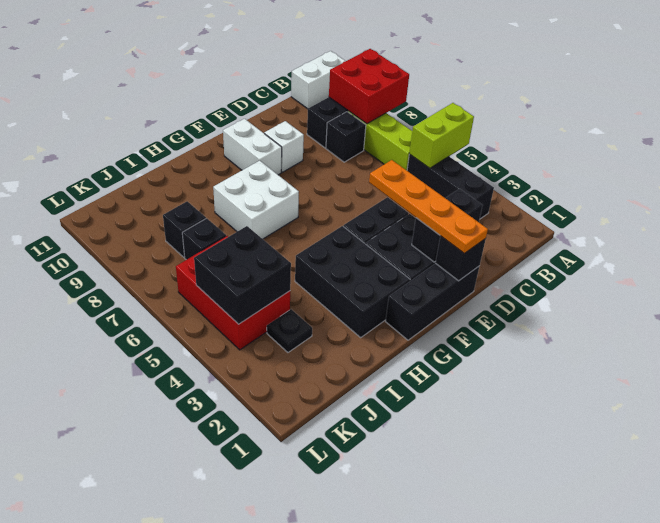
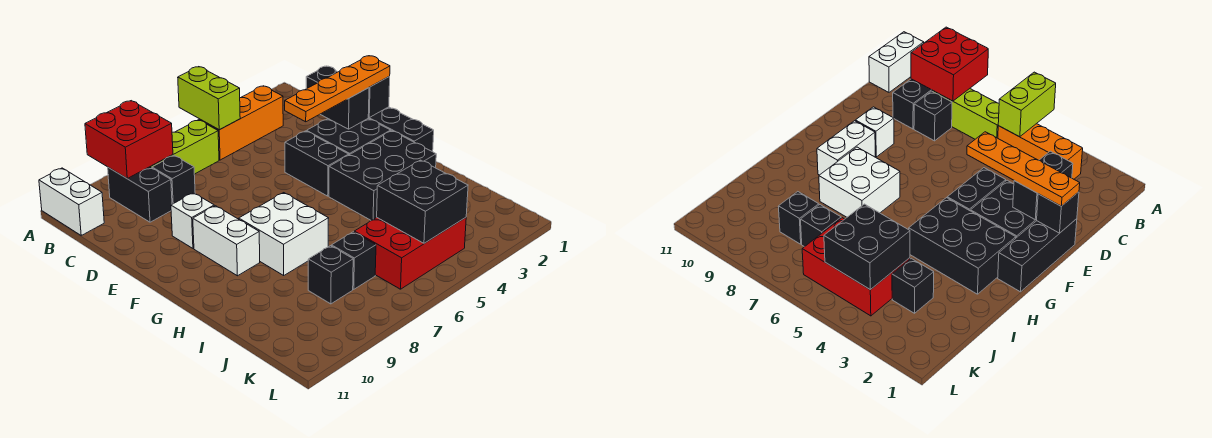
black 1x3 brick [407,154,494,219] -> orange 1x3 brick [200,86,283,160]
white 1x2 brick [223,119,282,175] -> white 1x2 brick turned to [193,206,260,276]
black 1x1 plate [267,309,312,352] -> black 1x1 brick [892,258,934,313]

